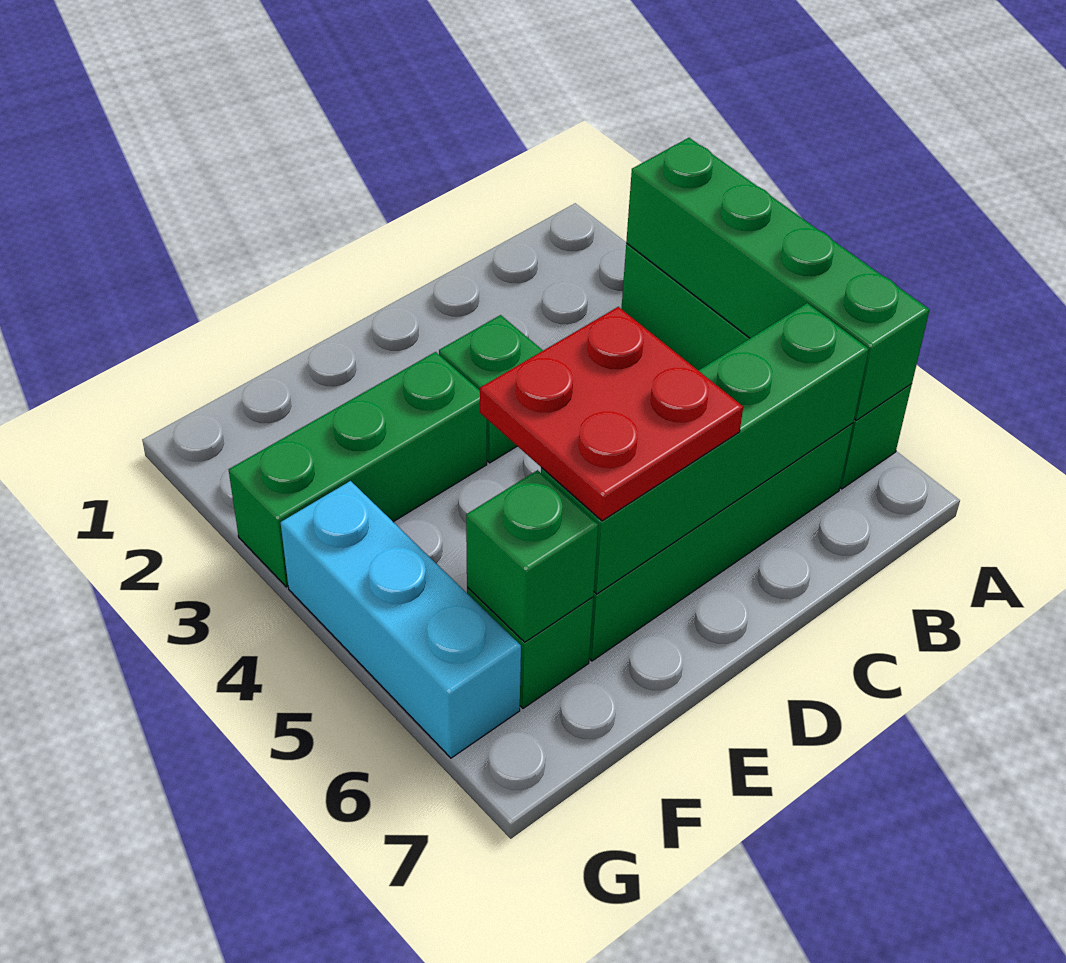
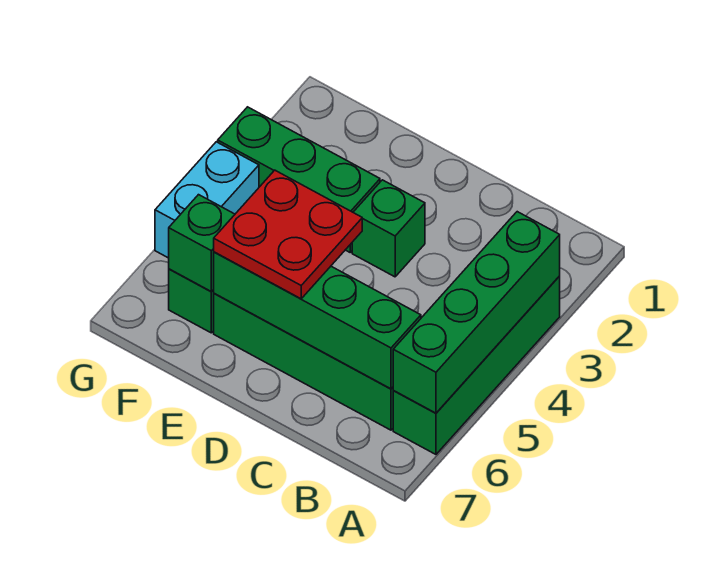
cyan 1x3 brick [281,481,521,758] -> cyan 1x2 brick [155,142,259,258]

